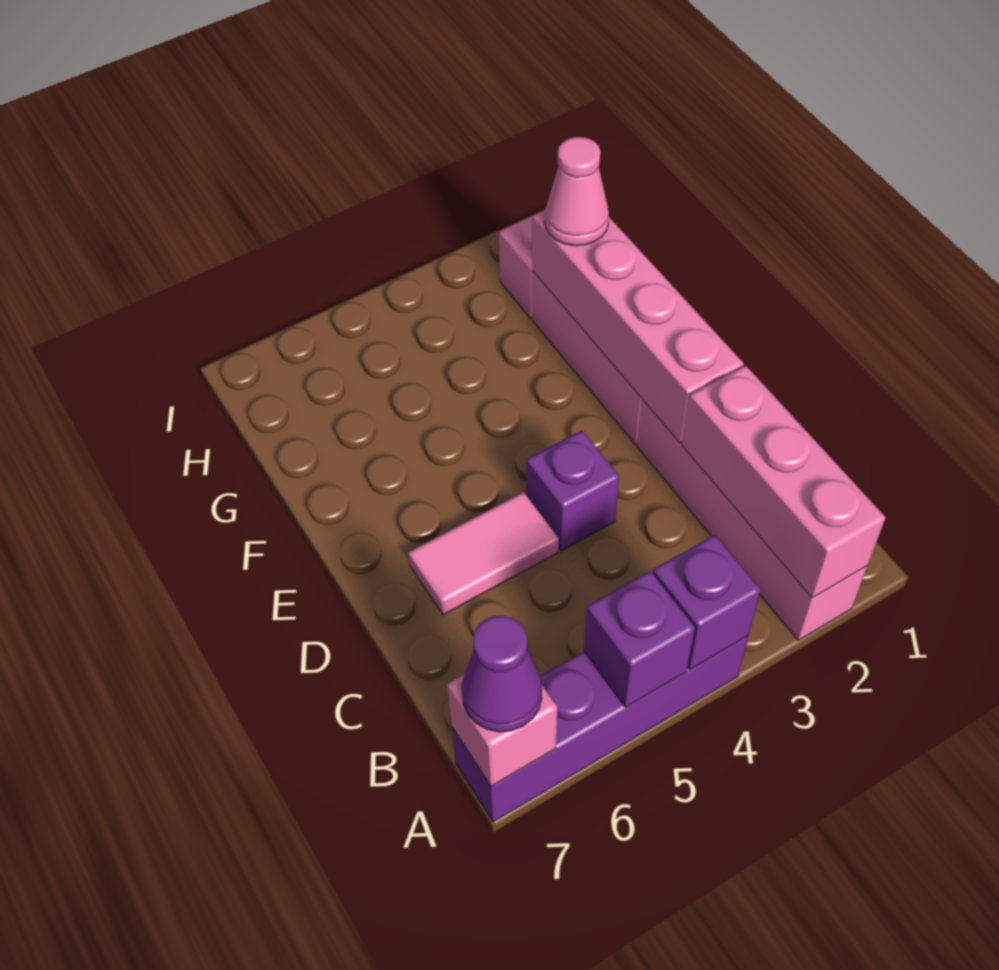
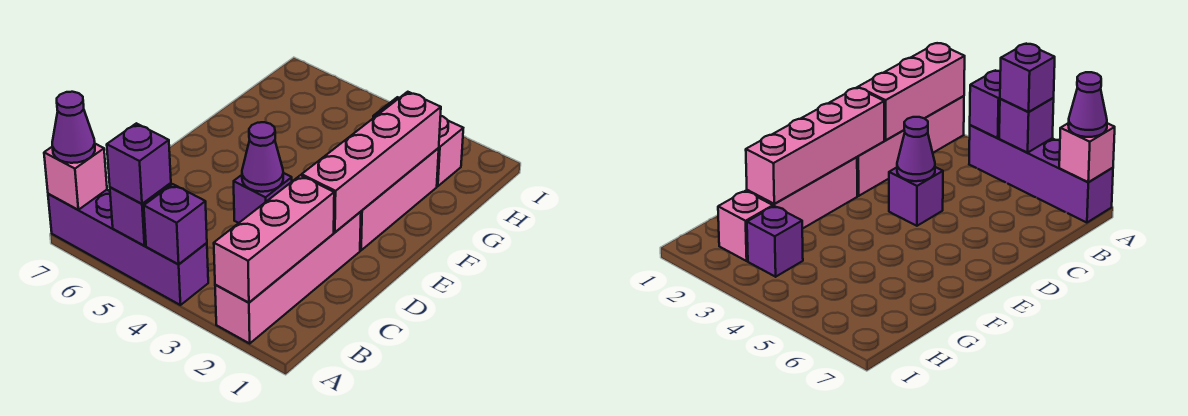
none -> purple 1x1 brick [107,123,171,204]
none -> purple 1x1 cone [242,122,283,192]
pink 1x2 tile [408,492,559,615] -> none
pink 1x1 cone [545,137,609,246] -> none
none -> purple 1x1 brick [747,206,803,277]

